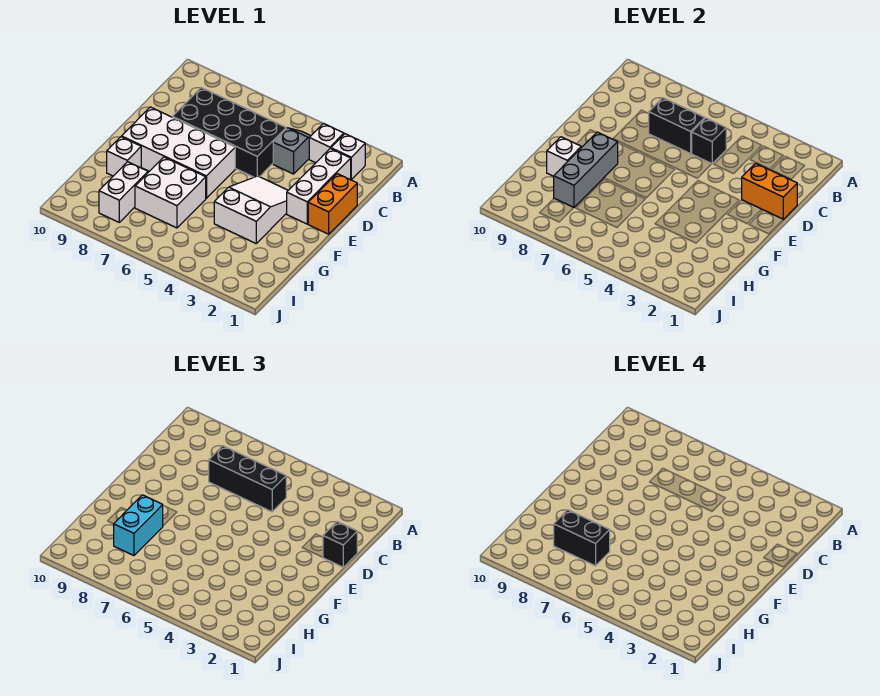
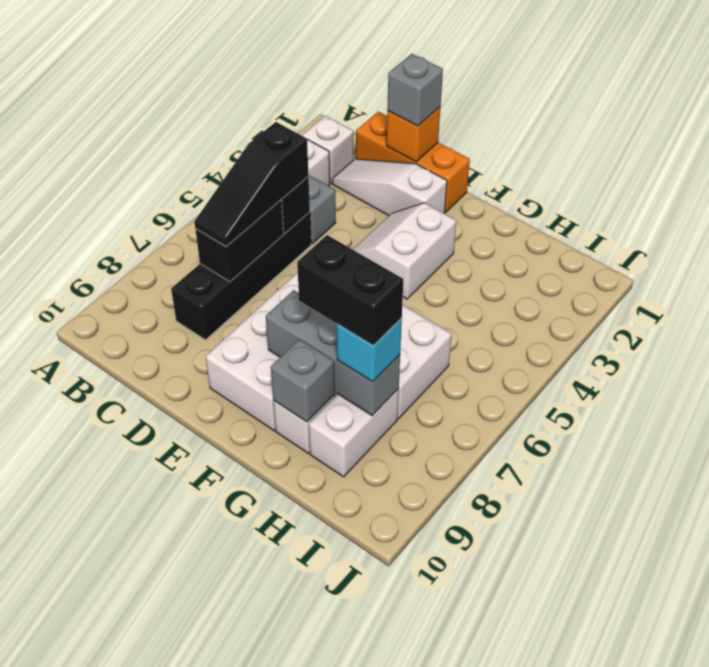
white 1x3 brick [287,149,351,224] -> white 1x3 slope [332,159,447,216]
black 2x4 brick [173,88,286,177] -> black 1x4 brick [171,212,311,340]
black 1x3 brick [209,446,286,512] -> black 1x3 slope [194,122,309,246]
orange 1x2 brick [308,174,357,234] -> orange 1x3 brick [356,112,470,212]
orange 1x2 brick [742,163,797,219] -> orange 1x1 brick [387,107,440,162]
black 1x1 brick [323,522,357,567] -> grey 1x1 brick [387,54,443,126]
white 2x3 slope [214,176,288,243] -> white 2x2 slope [353,203,456,299]
cyan 1x2 brick [114,495,163,556] -> cyan 1x1 brick [337,318,402,382]
white 1x1 brick [547,137,581,176] -> grey 1x1 brick [271,339,335,422]
black 1x2 brick [554,510,610,566] -> black 1x2 brick turned to [297,235,403,346]
white 1x2 brick [99,162,148,222] -> white 1x2 brick turned to [309,389,399,477]

